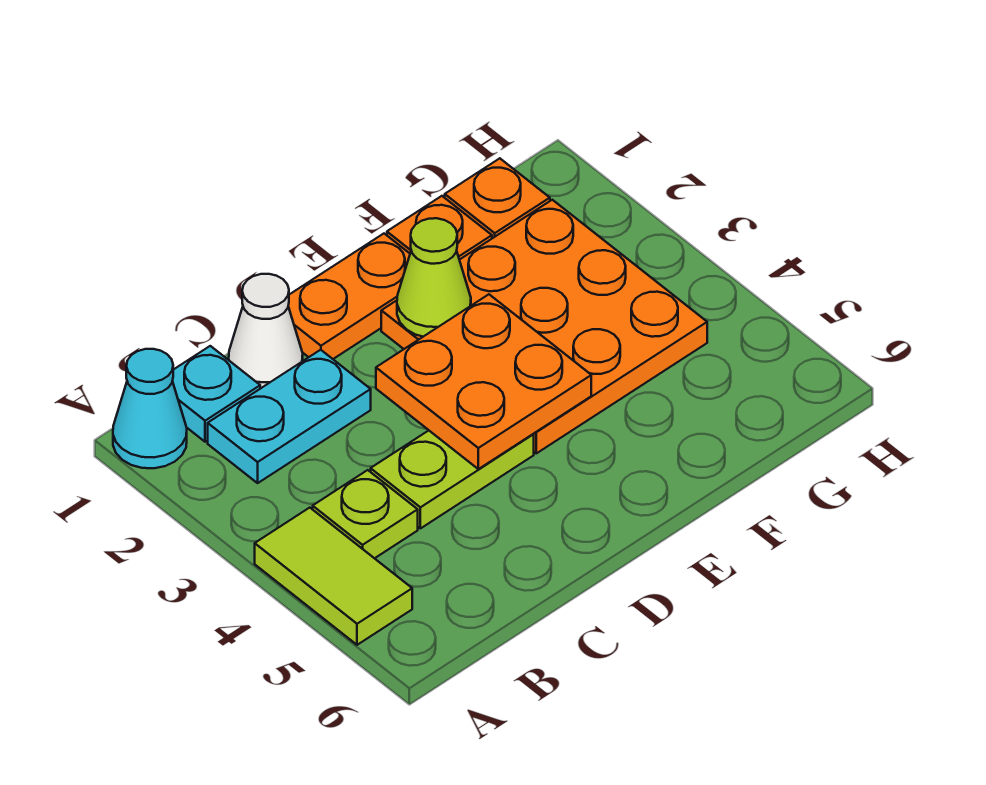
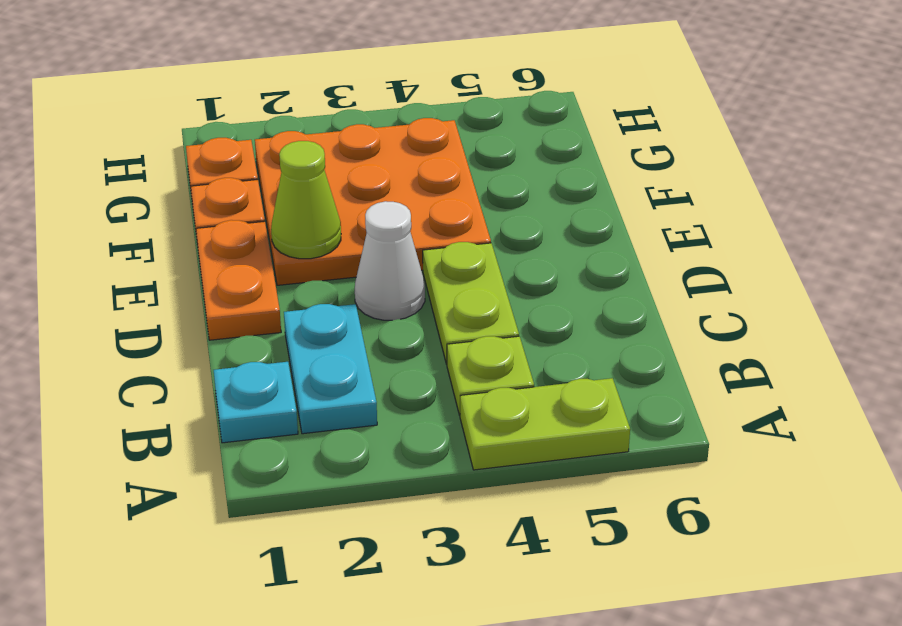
cyan 1x1 cone [113,349,187,468] -> none
lime 1x2 tile [255,508,412,645] -> lime 1x2 plate [460,378,630,470]
white 1x1 cone [229,274,303,389] -> white 1x1 cone moved to [355,201,425,320]
orange 2x2 plate [376,294,591,469] -> none

